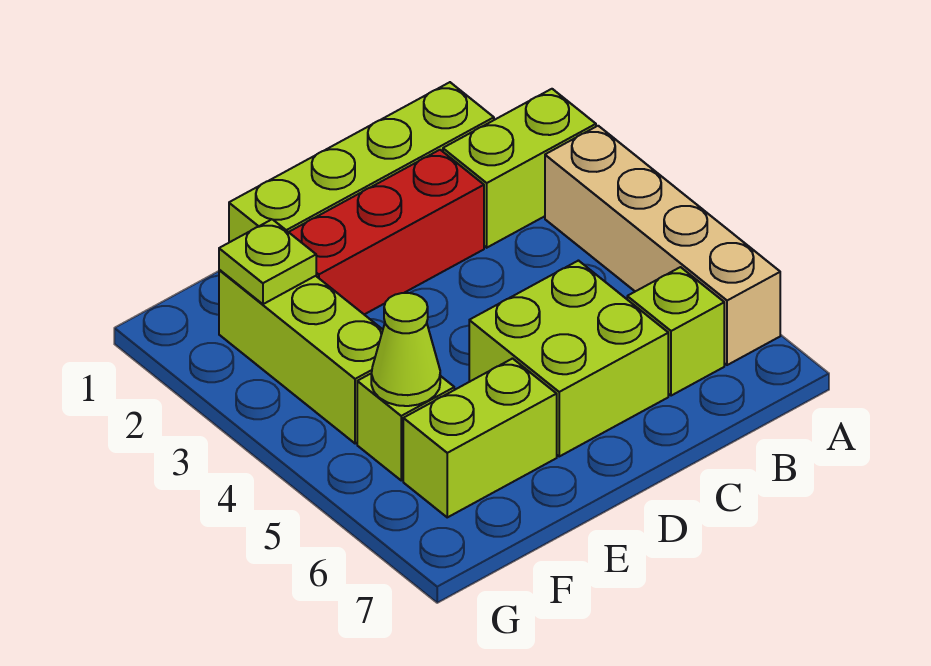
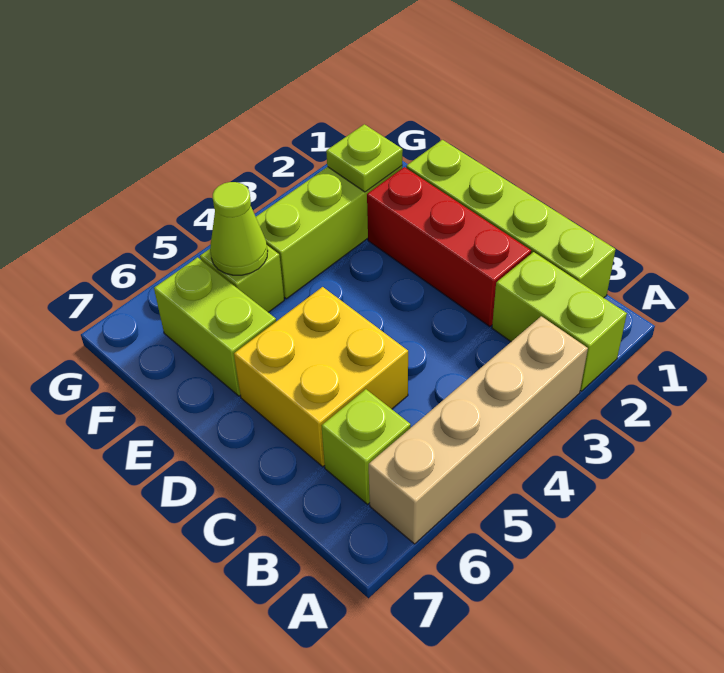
lime 2x2 brick [469,261,668,456] -> yellow 2x2 brick [234,287,408,467]

